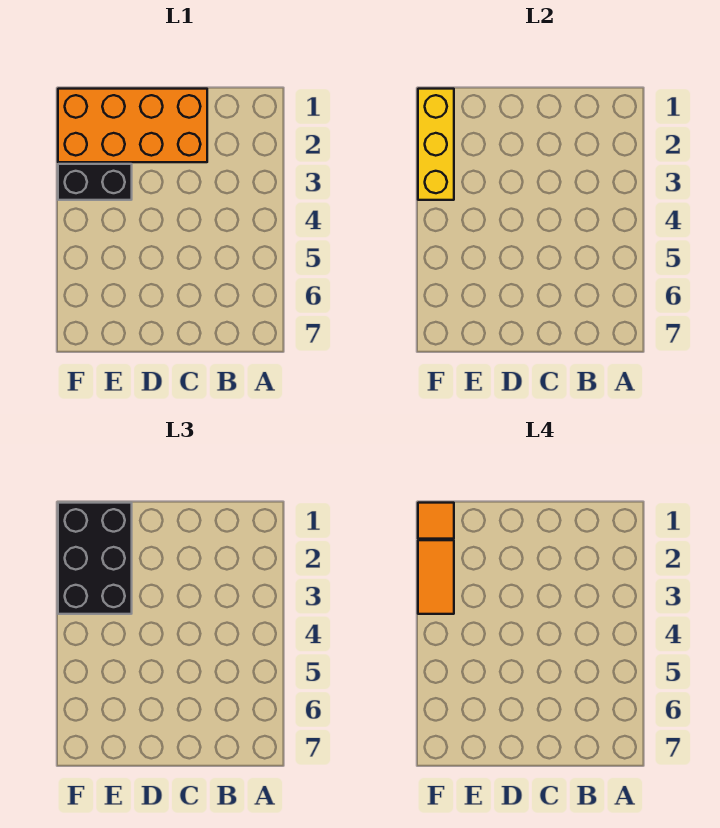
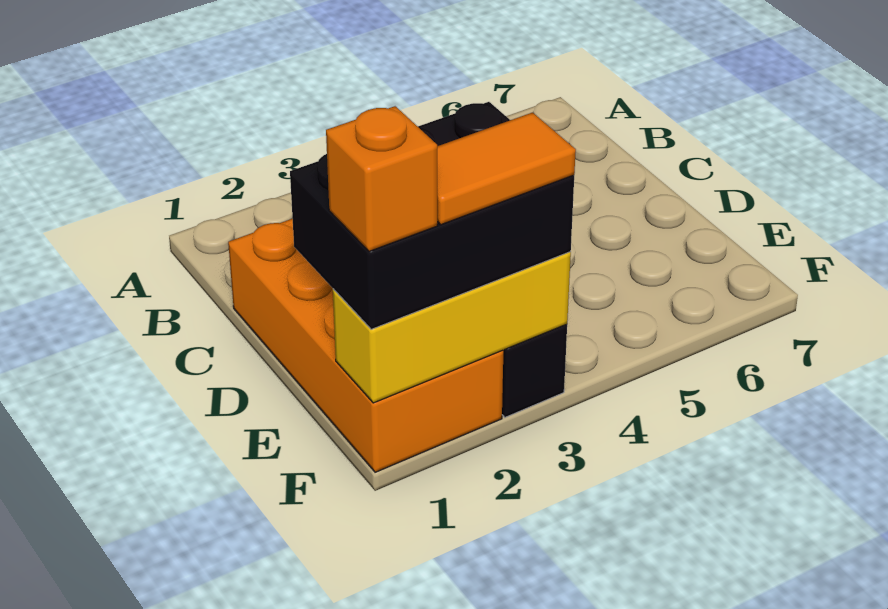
orange 1x1 tile [418,503,454,539] -> orange 1x1 brick [326,106,437,251]

